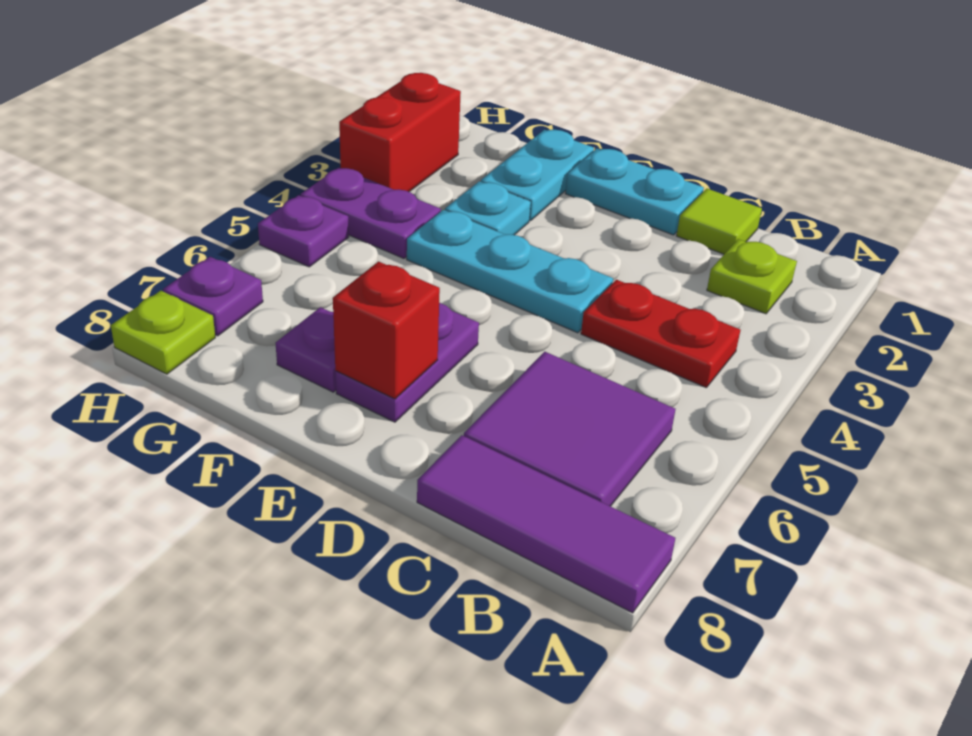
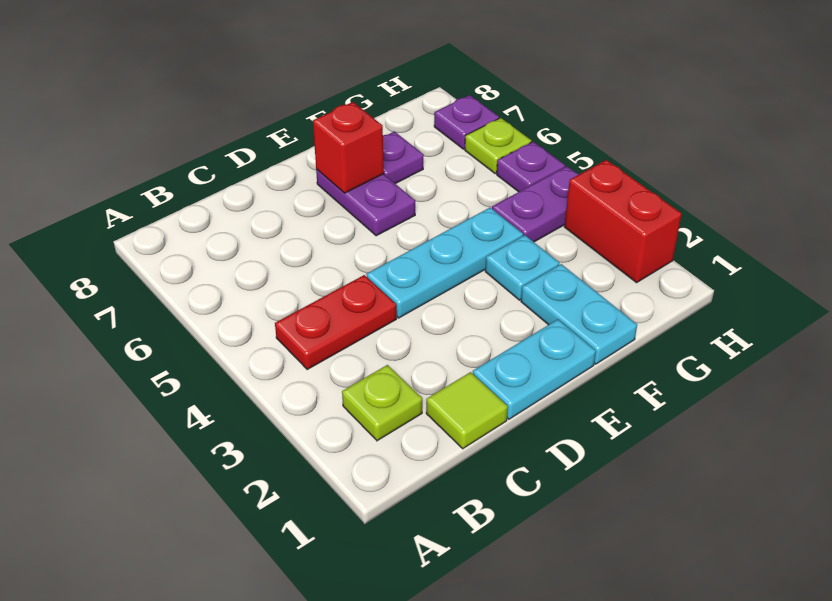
purple 1x3 tile [417,435,675,613] -> none
purple 2x2 tile [464,352,676,506] -> none
lime 1x1 plate [111,291,215,374] -> lime 1x1 plate moved to [465,118,532,174]

